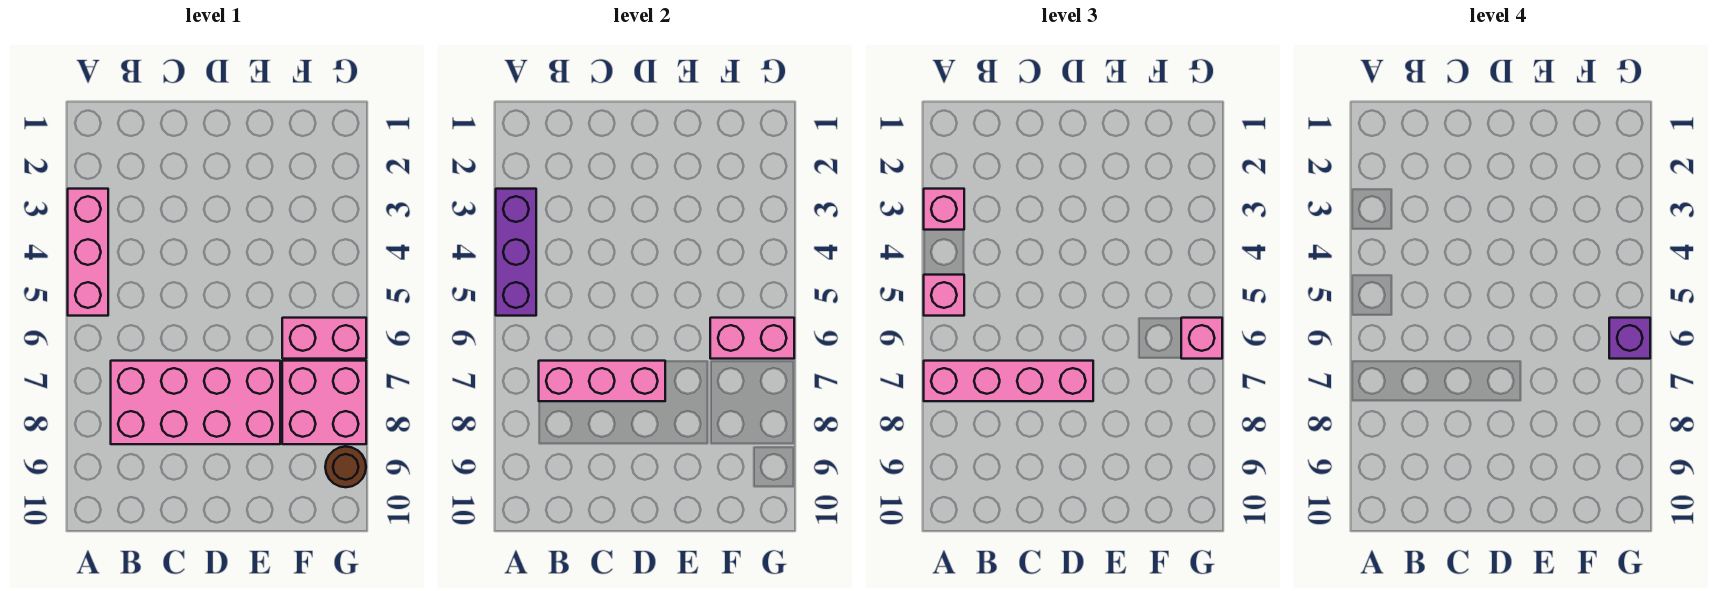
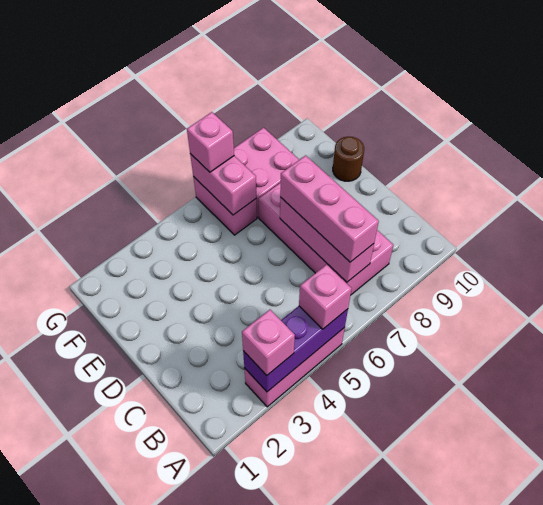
pink 1x4 brick [924,361,1093,401] -> pink 1x3 brick [280,156,379,262]
purple 1x1 brick [1609,318,1650,359] -> none
brown 1x1 round brick [325,447,366,487] -> brown 1x1 round brick moved to [333,137,364,181]

